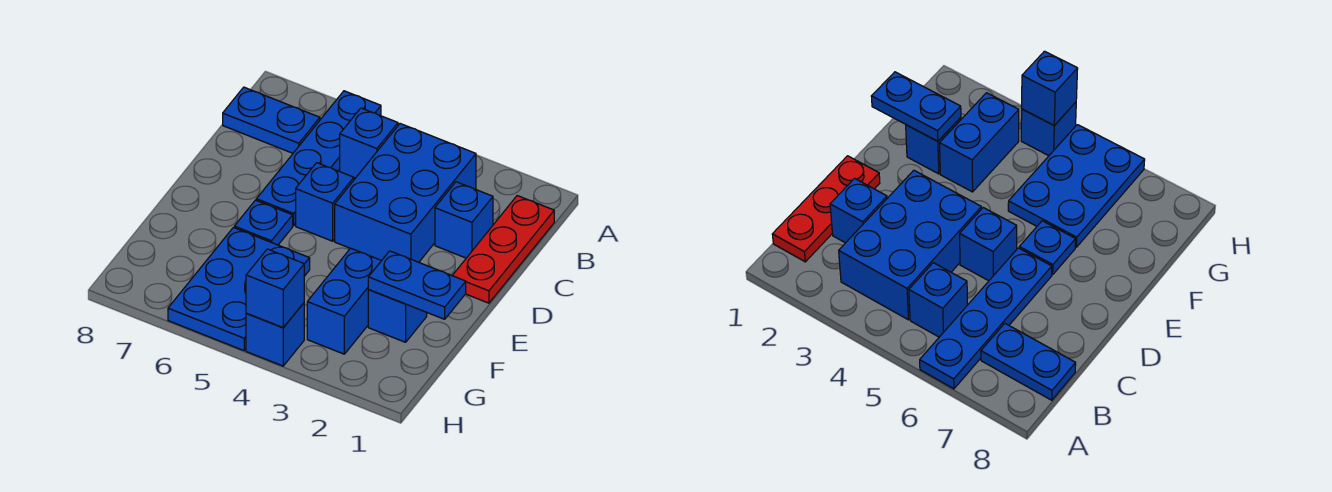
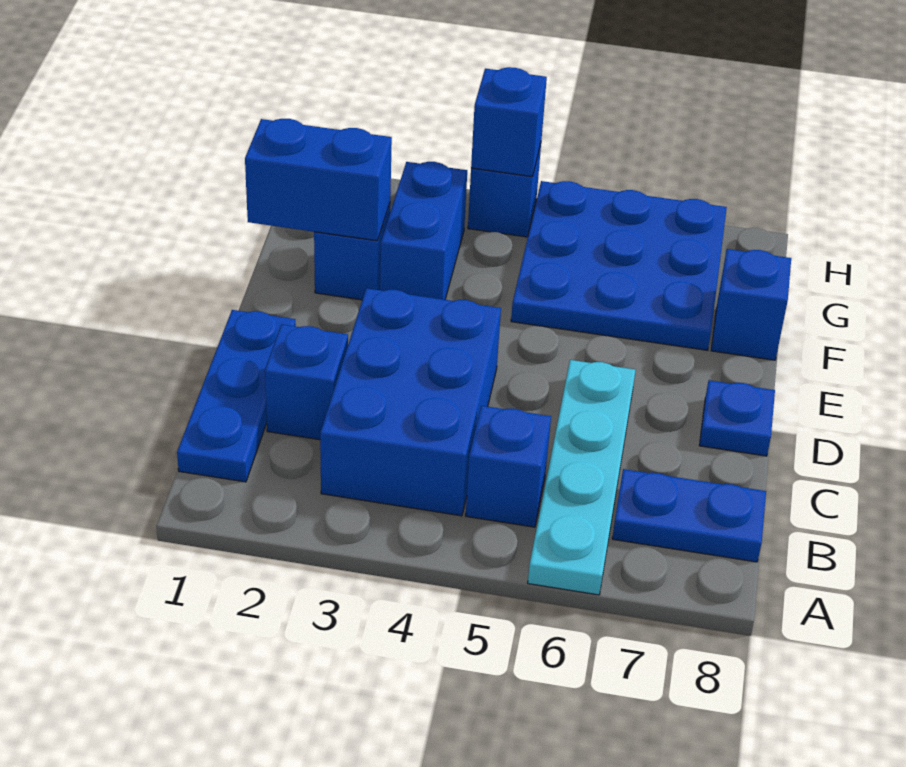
blue 1x4 plate [256,91,381,226] -> cyan 1x4 plate [528,360,635,595]
red 1x3 plate [452,196,554,303] -> blue 1x3 plate [177,310,296,482]
blue 1x1 brick [296,163,354,241] -> blue 1x1 brick moved to [711,249,791,360]
blue 1x1 plate [234,200,293,245] -> blue 1x1 plate moved to [699,380,775,456]
blue 1x2 plate [368,251,466,319] -> blue 1x2 brick [245,119,392,241]
blue 2x3 plate [168,228,310,350] -> blue 3x3 plate [511,181,727,350]

